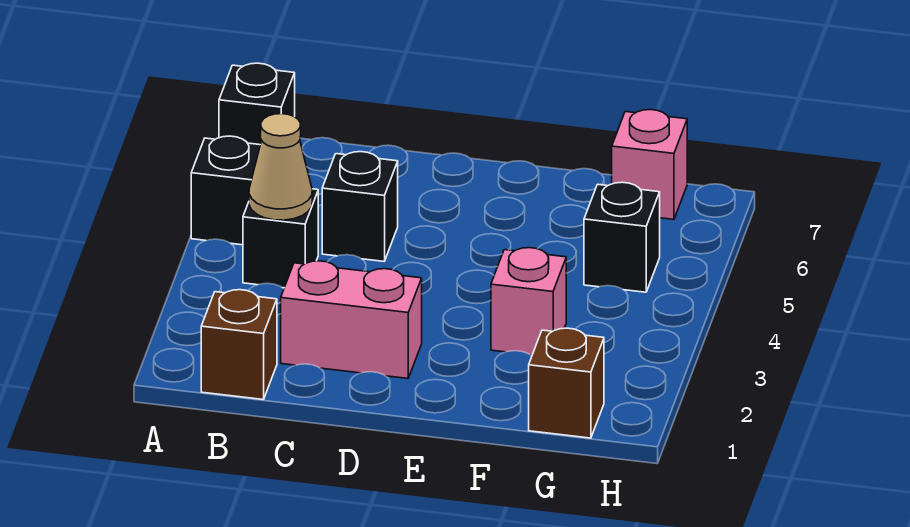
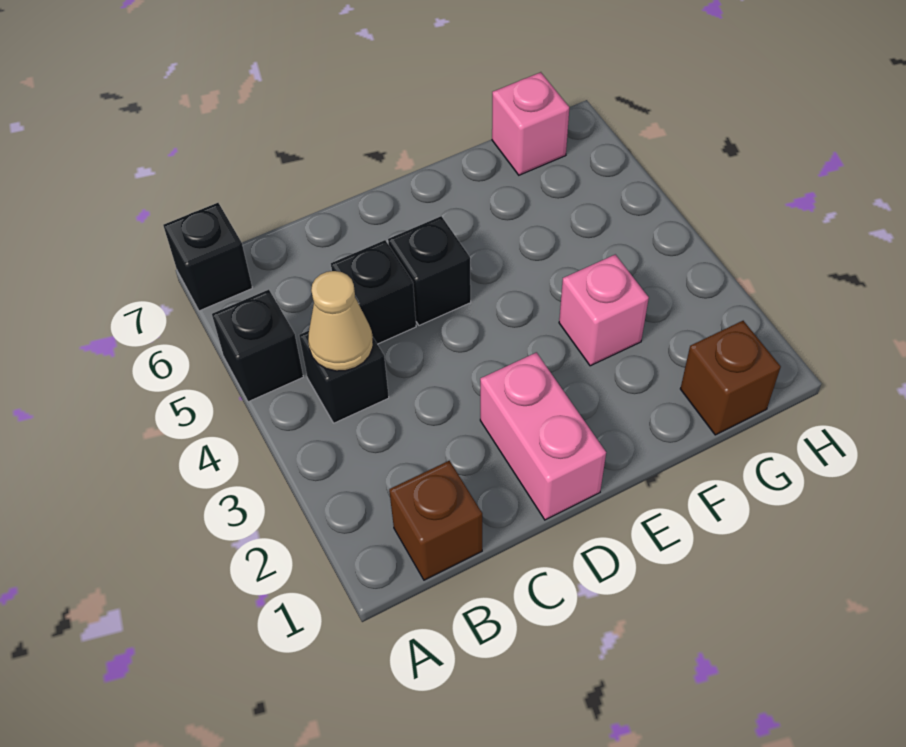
pink 1x2 brick [281,261,422,379] -> pink 1x2 brick turned to [480,352,606,520]
black 1x1 brick [584,182,660,292] -> black 1x1 brick moved to [388,216,471,325]

